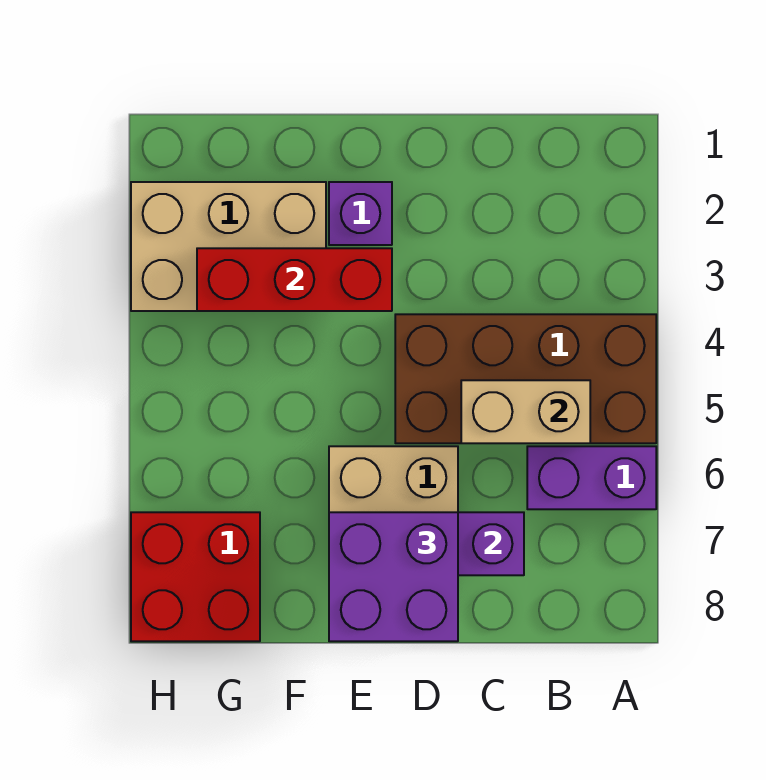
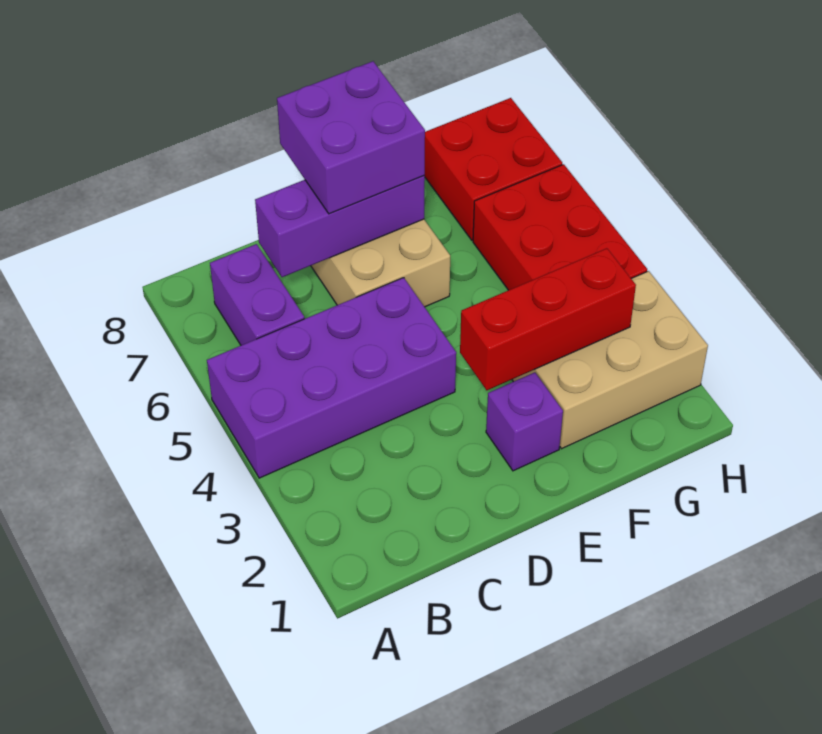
brown 2x4 brick [395,314,656,443] -> purple 2x4 brick [207,278,456,478]
purple 1x2 brick [527,446,656,509] -> purple 1x2 brick turned to [210,244,304,345]
tan 1x2 brick [461,380,590,443] -> none
none -> red 2x3 brick [473,164,647,290]

